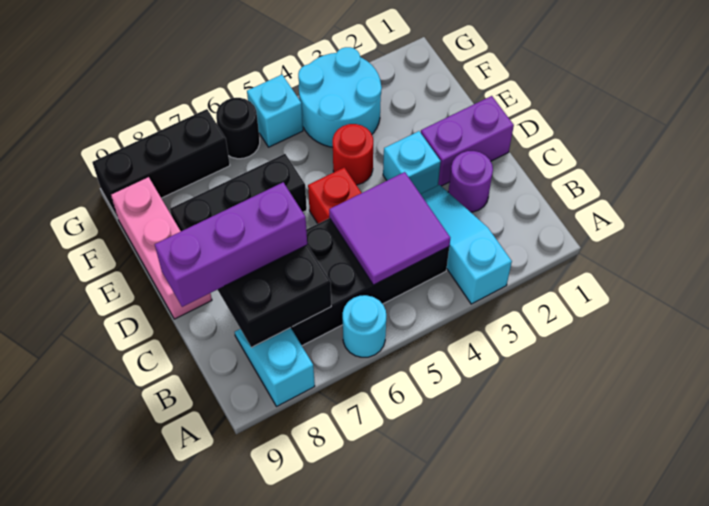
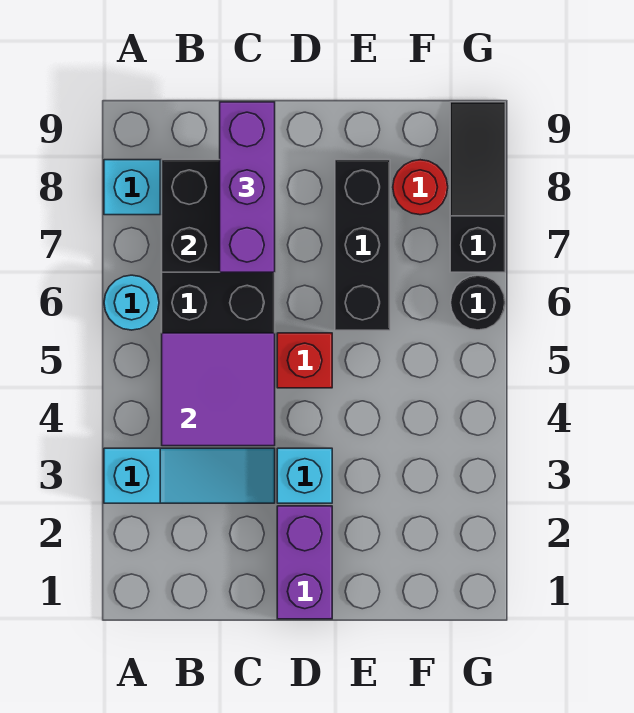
purple 1x1 round brick [448,151,493,212] -> none
pink 1x3 brick [111,177,212,319] -> none
red 1x1 round brick [333,124,373,185] -> red 1x1 round brick moved to [393,160,448,215]
cyan 2x2 round brick [298,47,382,147] -> none
cyan 1x1 brick [247,75,303,147] -> none
black 1x3 brick [92,109,230,218] -> black 1x3 slope [450,102,505,272]

